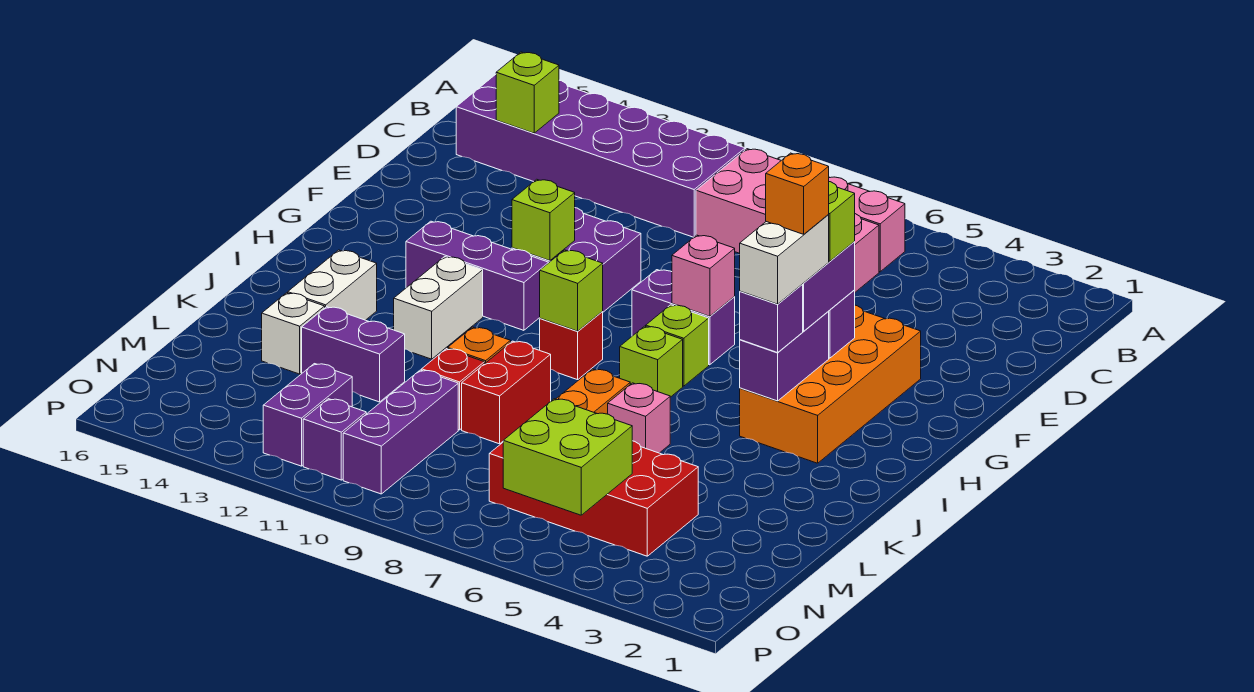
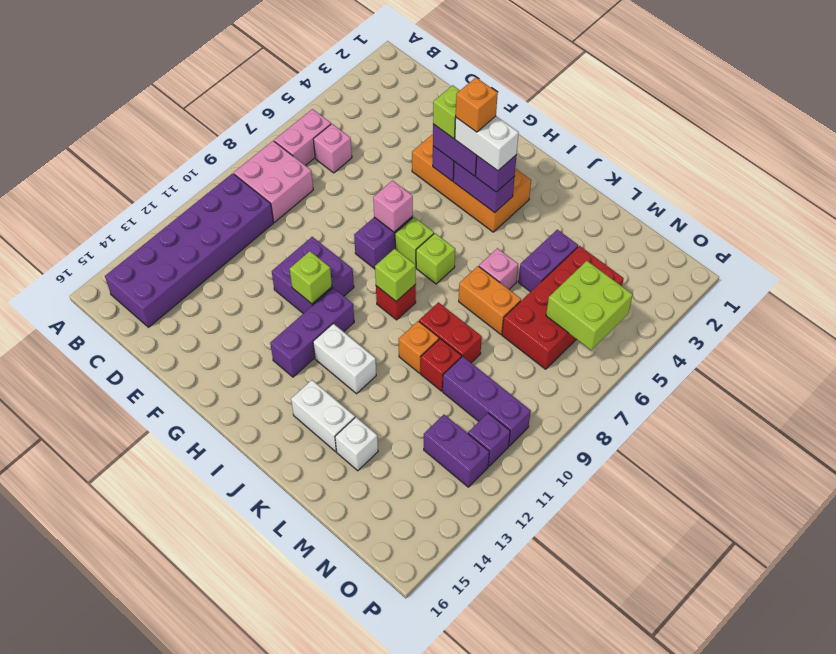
lime 1x1 brick [496,52,559,133] -> none
purple 1x2 brick [302,307,405,402] -> purple 1x2 brick moved to [518,230,578,292]

